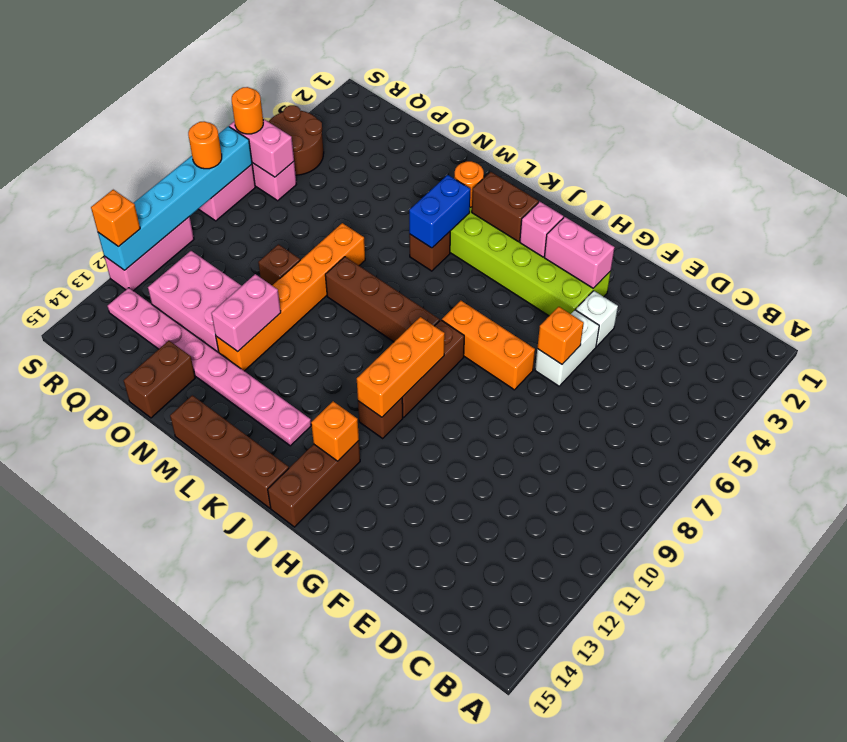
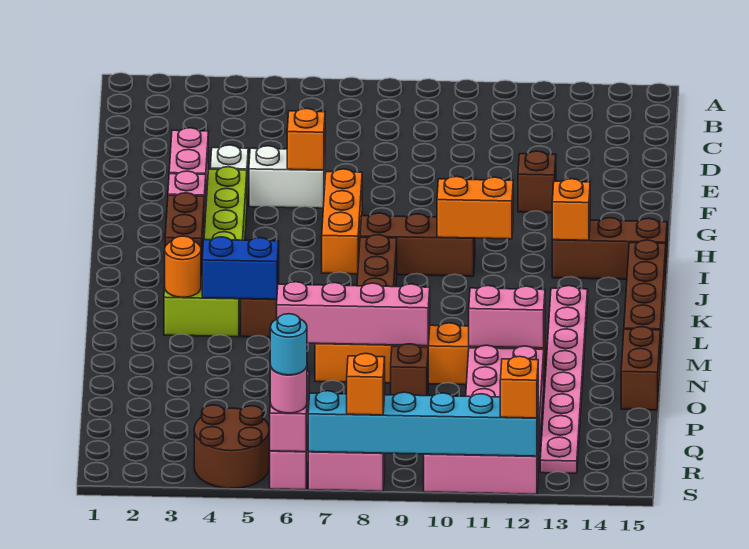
orange 1x3 brick [357,317,445,417] -> orange 1x2 brick [437,176,513,239]
brown 1x1 brick [358,398,403,438] -> brown 1x1 brick moved to [518,151,556,213]
none -> pink 1x4 brick [277,282,430,346]
brown 1x2 brick [124,341,195,418] -> brown 1x2 brick turned to [621,327,660,410]
orange 1x1 round brick [232,87,263,134] -> pink 1x1 round brick [270,365,307,413]
none -> cyan 1x1 round brick [270,314,307,375]
orange 1x1 round brick [188,121,222,169] -> orange 1x1 brick [347,353,385,415]

